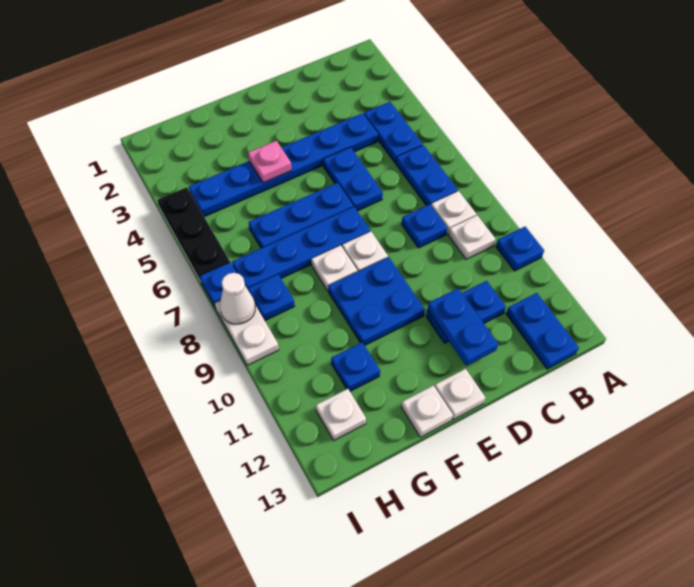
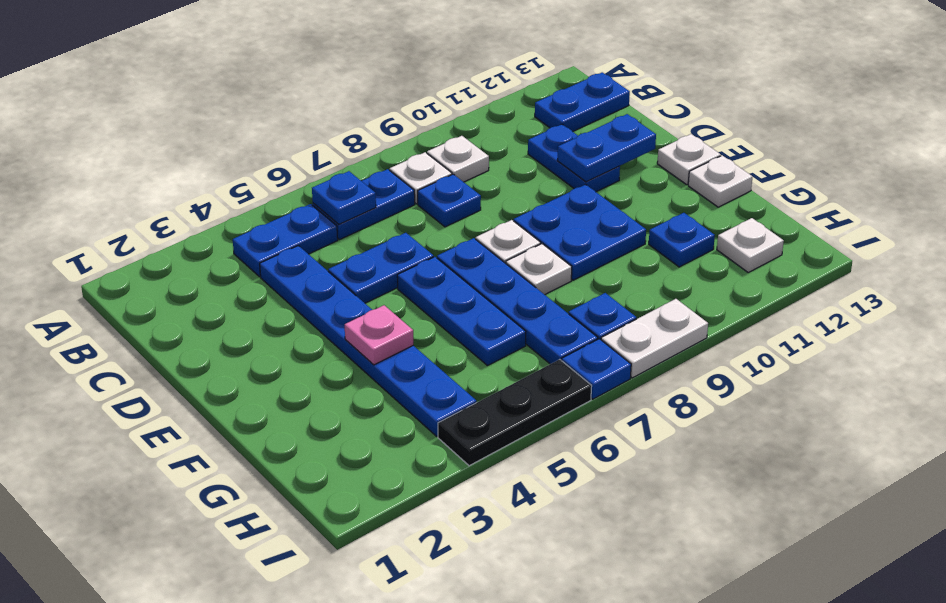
blue 1x1 plate [496,227,544,271] -> blue 1x1 plate moved to [312,171,376,224]
white 1x1 cone [220,273,255,324] -> none

